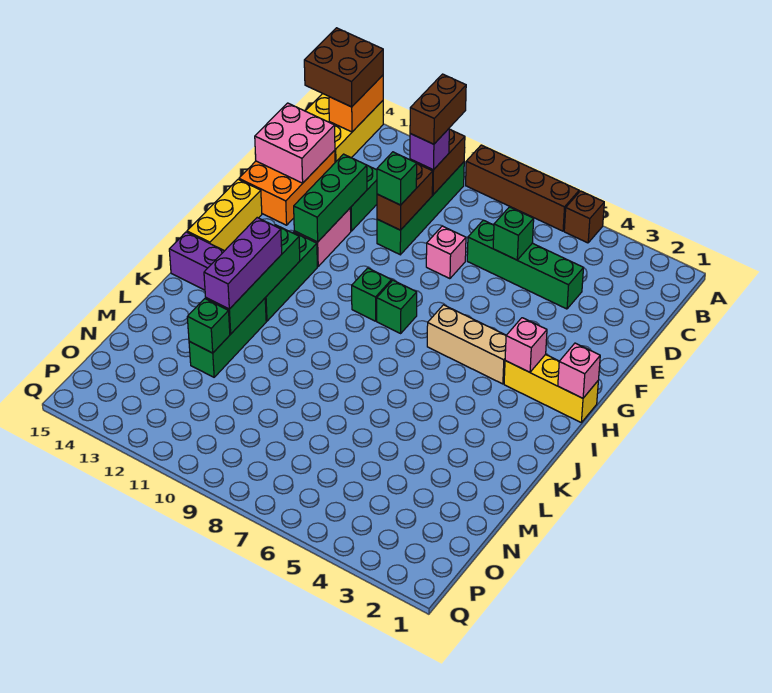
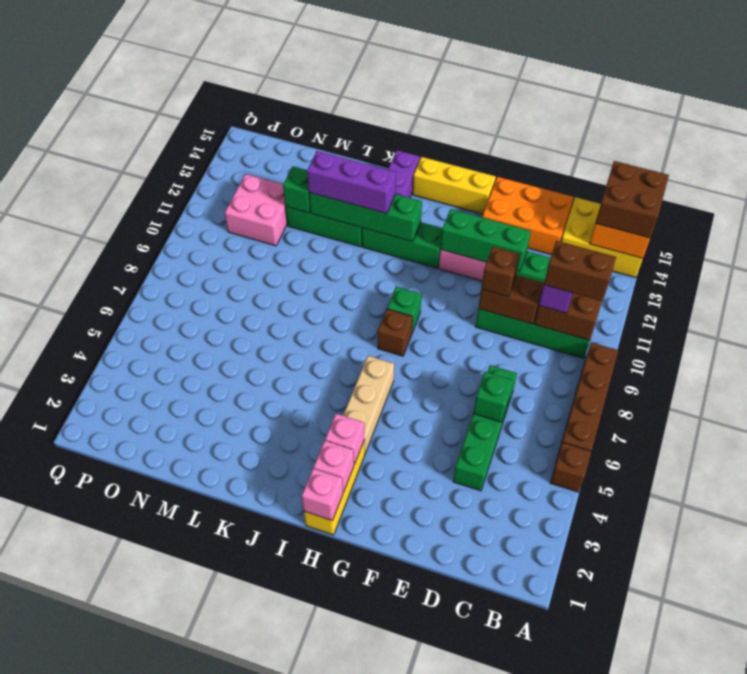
pink 2x2 brick [255,103,335,183] -> pink 2x2 brick moved to [225,174,287,246]
pink 1x1 brick [426,226,466,279] -> pink 1x1 brick moved to [314,441,354,492]
green 1x1 brick [377,152,417,205] -> brown 1x1 brick [481,247,520,297]
green 1x1 brick [377,280,417,333] -> brown 1x1 brick [378,309,413,356]

